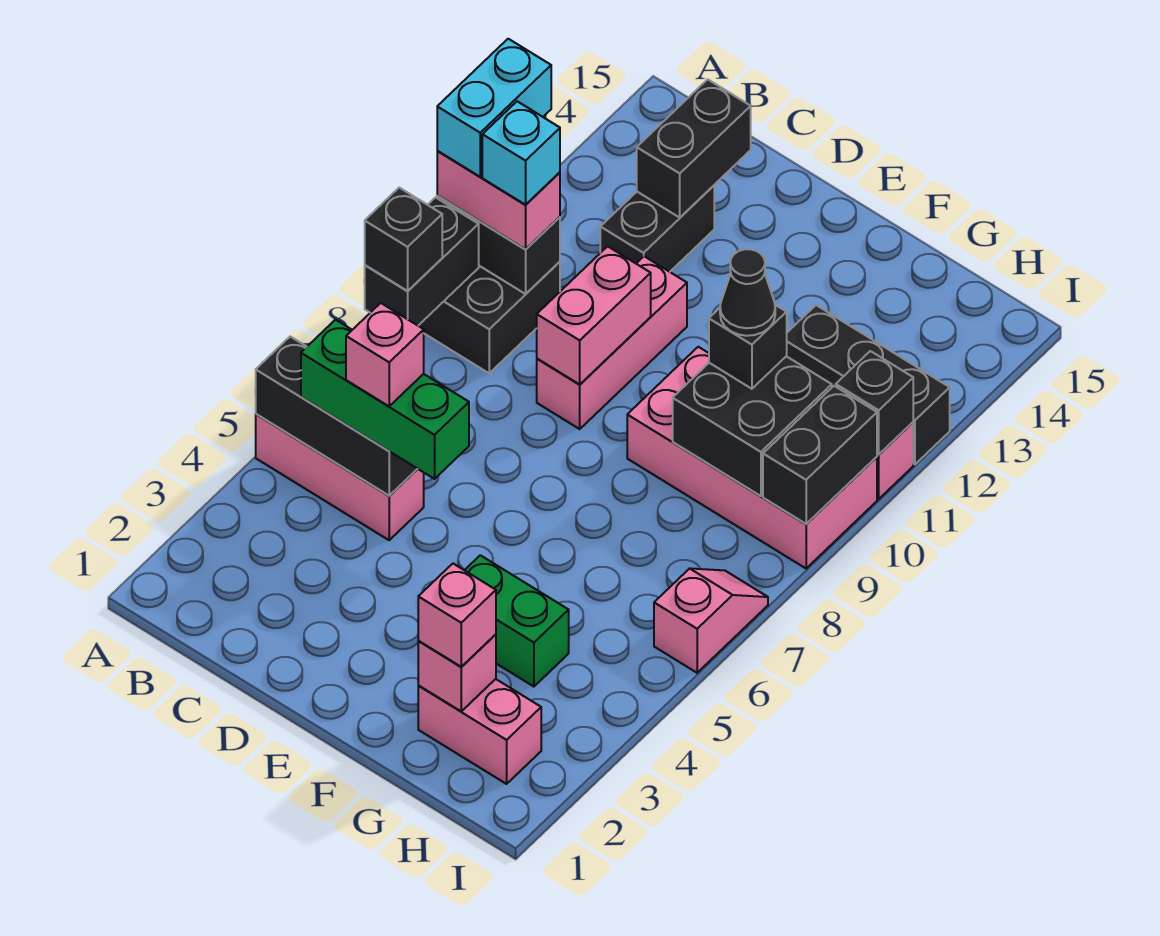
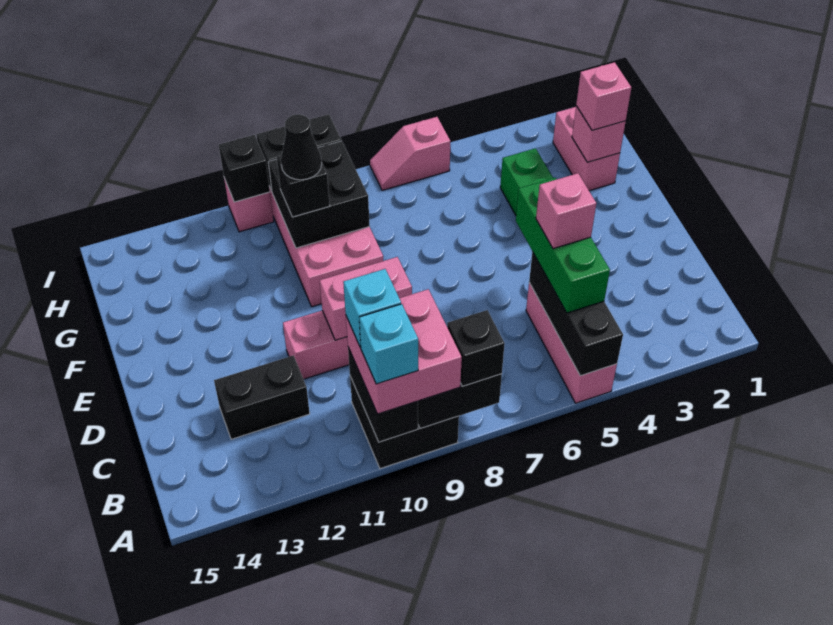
pink 1x2 brick [437,151,560,250] -> pink 2x2 brick [346,289,462,414]
cyan 1x2 brick [437,39,551,177] -> cyan 1x1 brick [359,304,418,384]
black 1x2 brick [637,79,751,217] -> none
black 1x3 brick [787,305,950,464] -> none

